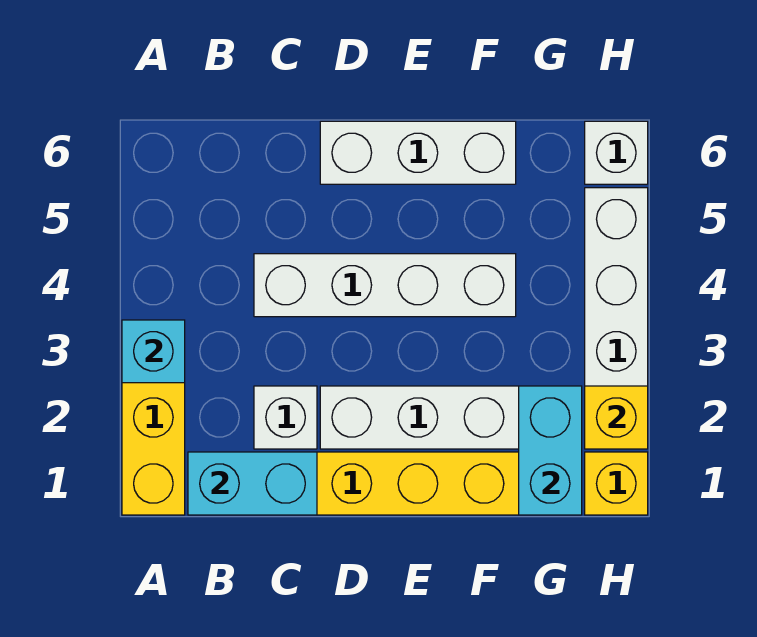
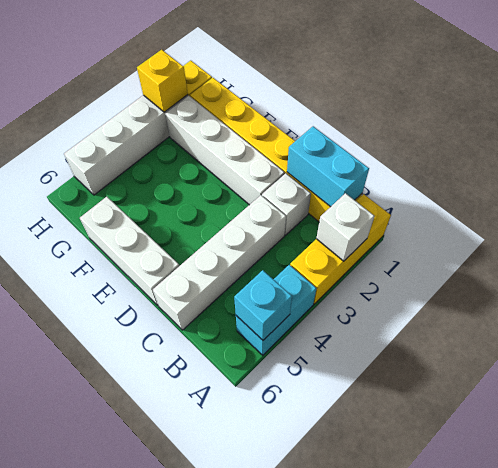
cyan 1x1 brick [122,320,185,383] -> cyan 1x1 brick moved to [234,270,292,340]
white 1x4 brick [254,254,516,317] -> white 1x4 brick turned to [153,195,286,330]
cyan 1x2 brick [519,386,582,515] -> cyan 1x2 brick moved to [236,265,317,355]
white 1x1 brick [585,121,648,184] -> white 1x1 brick moved to [316,193,375,261]

